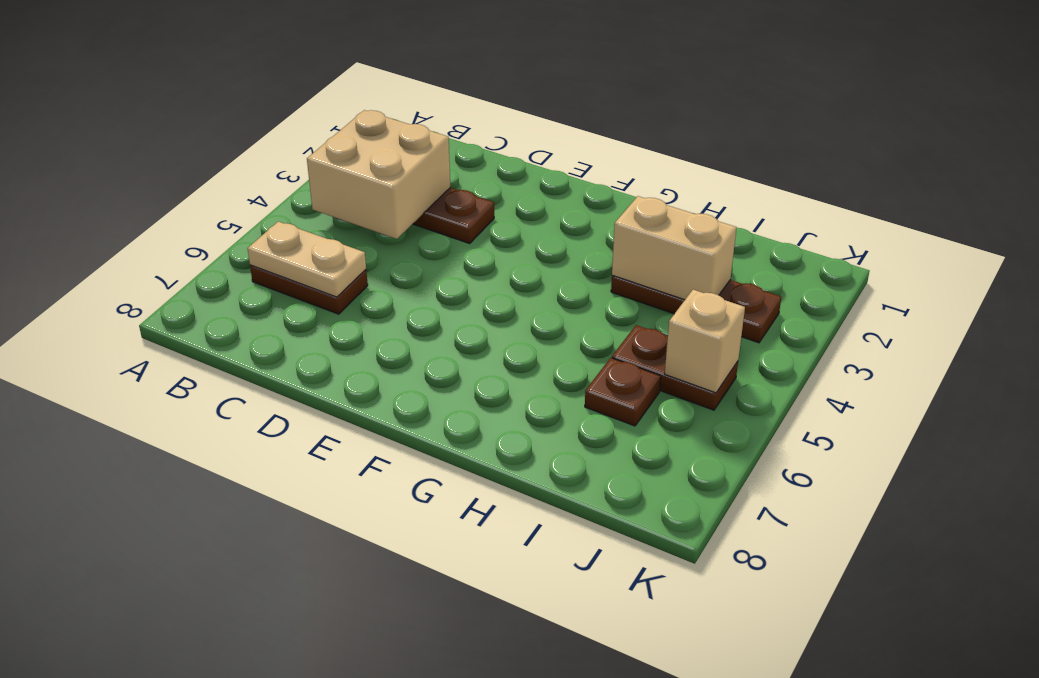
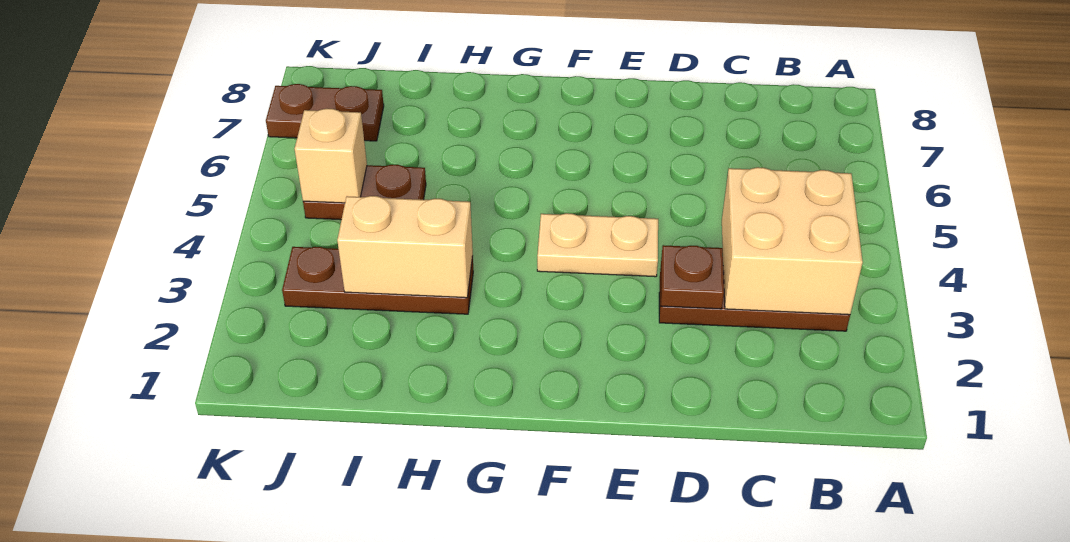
brown 1x2 plate [250,265,368,314] -> brown 1x2 plate moved to [266,84,384,141]
tan 1x2 plate [248,221,366,297] -> tan 1x2 plate moved to [537,213,658,277]
brown 1x1 plate [585,358,661,426] -> brown 1x1 plate moved to [661,245,724,309]

